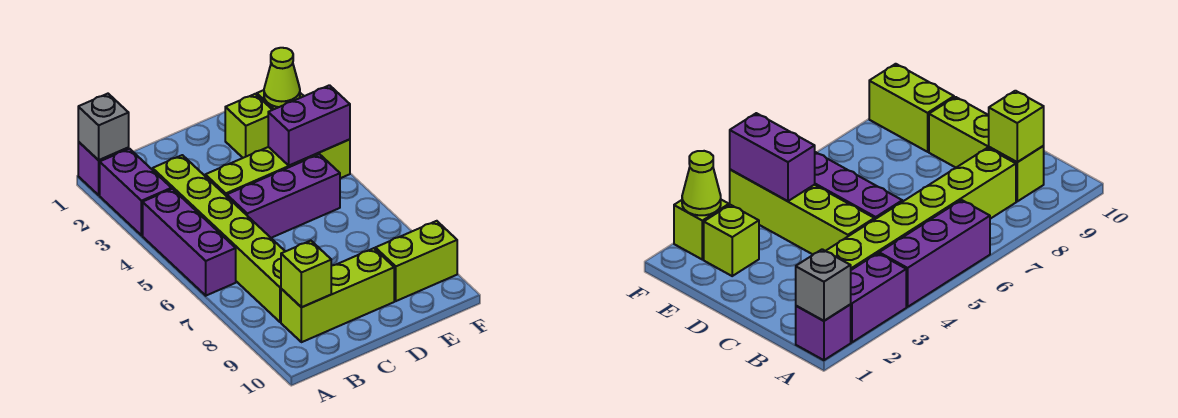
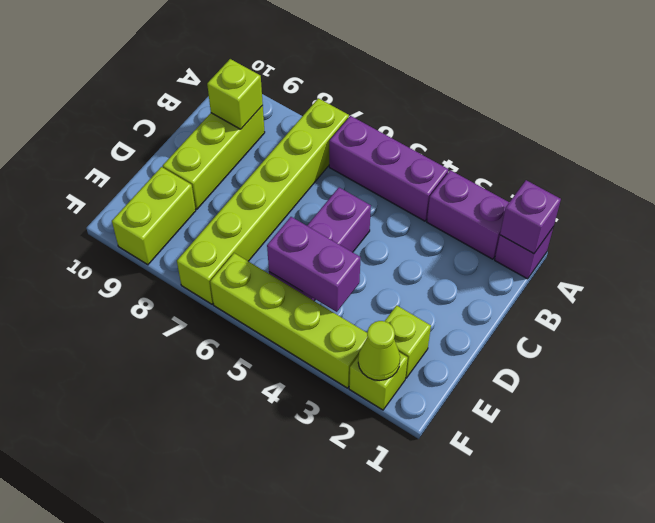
grey 1x1 brick [78,94,129,160] -> purple 1x1 brick [500,180,561,254]
lime 1x6 brick [153,155,285,322] -> lime 1x6 brick turned to [177,98,349,304]
lime 1x4 brick [205,139,350,196] -> lime 1x4 brick turned to [210,253,367,388]
purple 1x2 brick [268,85,350,166] -> purple 1x2 brick turned to [267,217,361,312]

